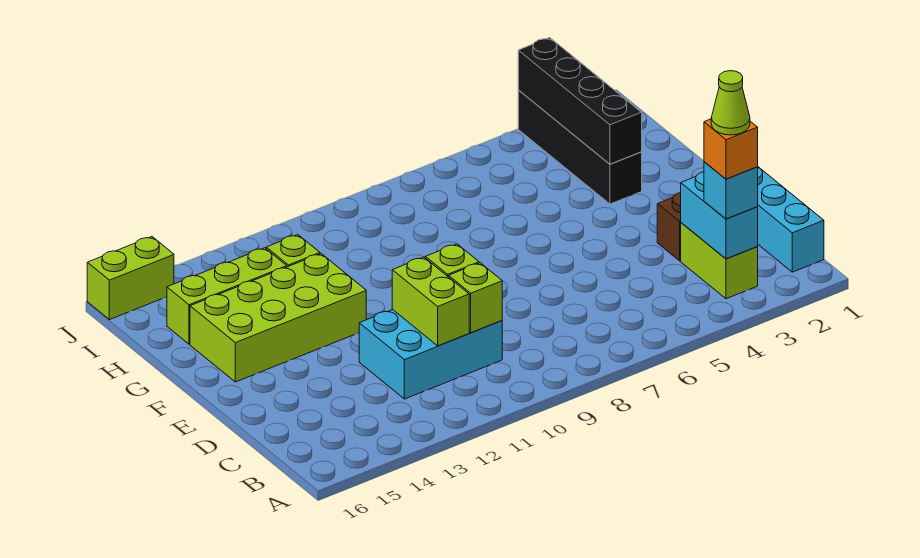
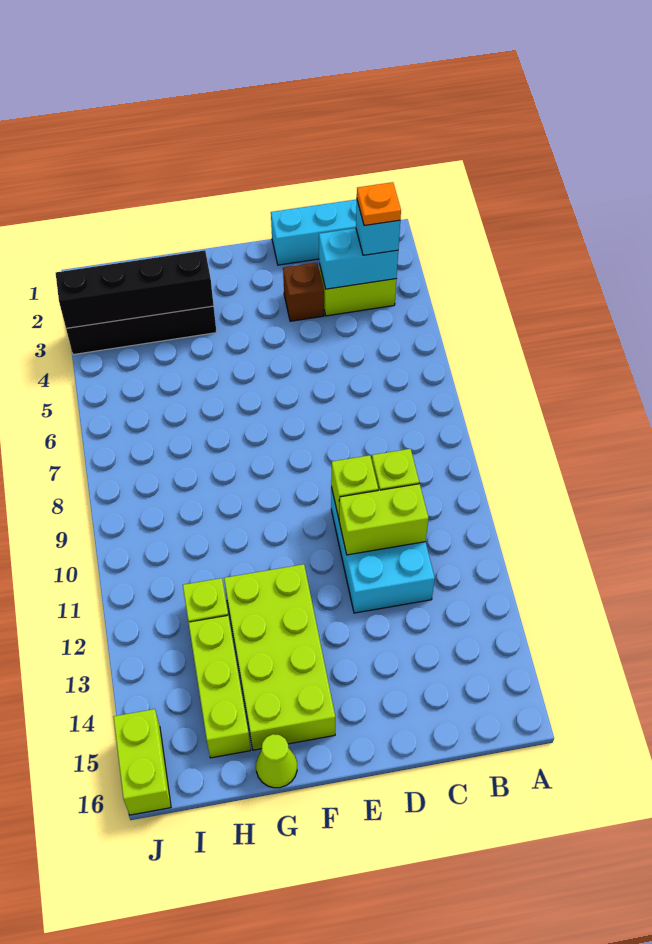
orange 1x1 brick [704,119,758,179] -> orange 1x1 plate [357,182,401,226]
lime 1x1 cone [711,71,750,135] -> lime 1x1 cone moved to [256,734,297,788]

